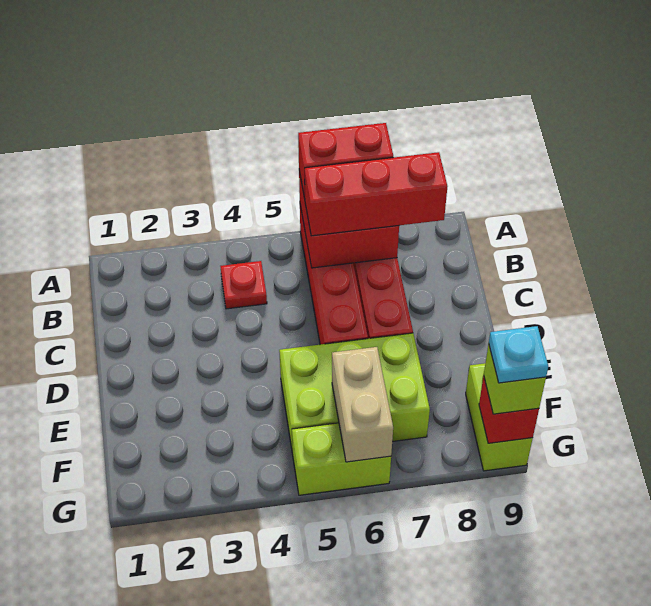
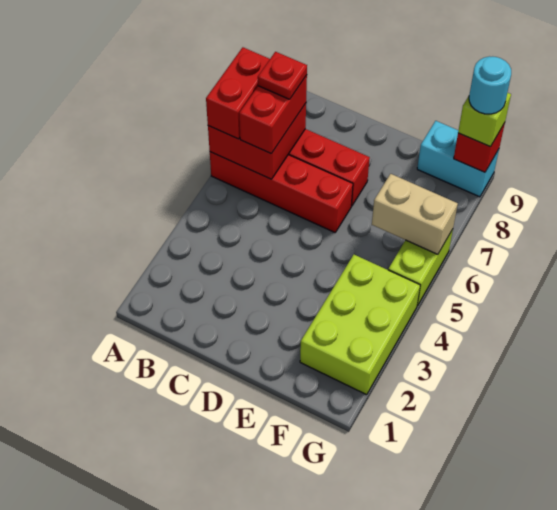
red 1x1 plate [220,261,267,309] -> red 1x1 plate moved to [258,52,307,99]
red 1x3 brick [305,152,447,236] -> red 1x2 brick [239,75,307,154]
lime 2x3 brick [279,333,430,454] -> lime 2x3 brick moved to [300,254,420,395]
lime 1x2 brick [466,363,533,471] -> cyan 1x2 brick [417,121,499,197]
cyan 1x1 plate [489,326,548,383] -> cyan 1x1 round brick [469,56,511,114]

